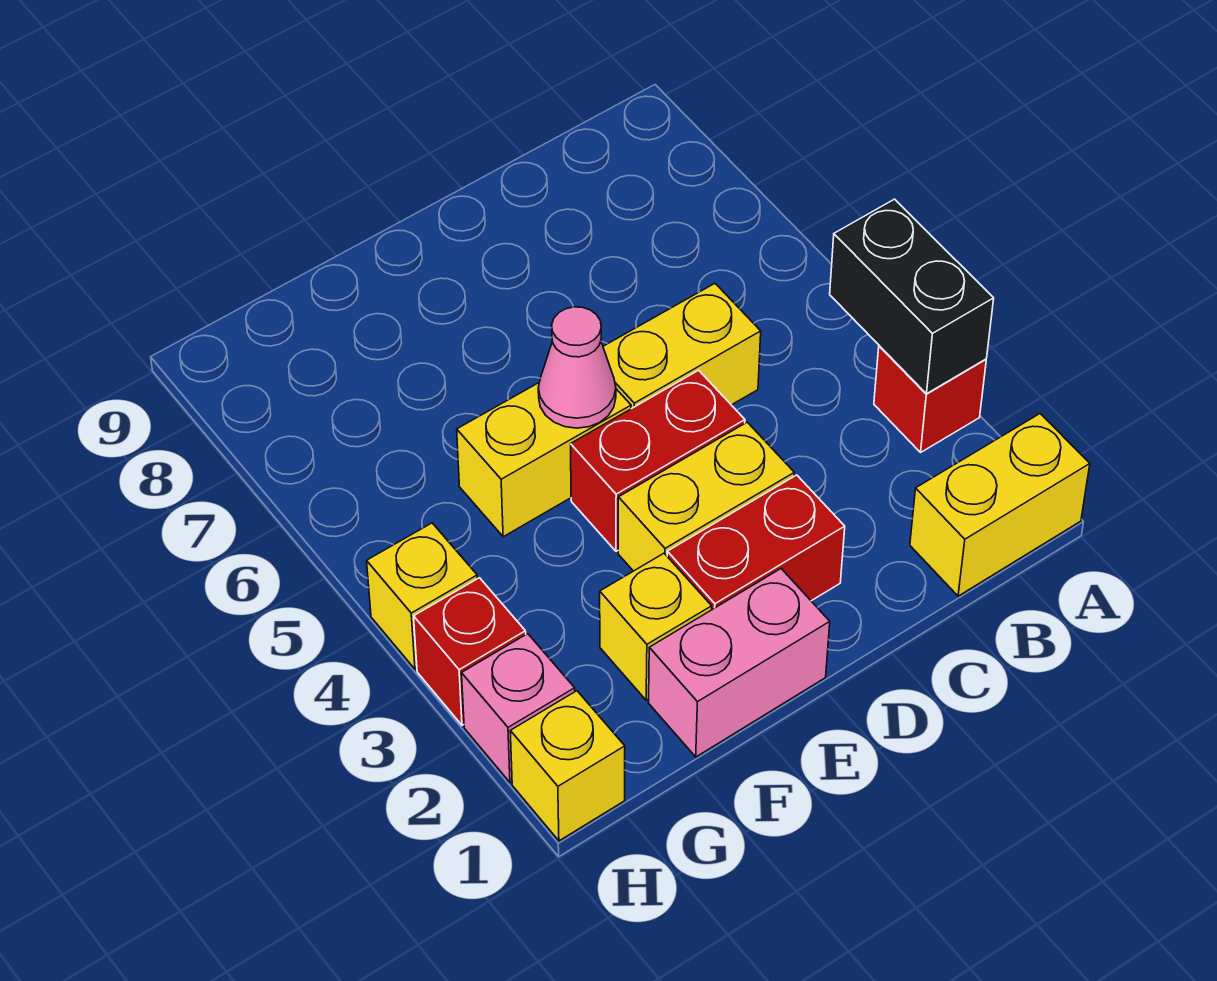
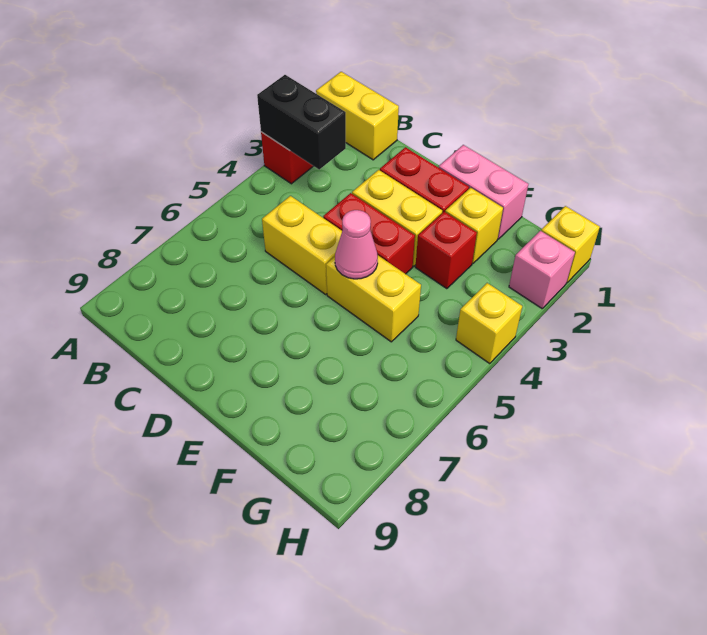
black 1x2 brick [830,199,994,394] -> black 1x2 brick turned to [257,75,346,170]
red 1x1 brick [414,578,526,725] -> red 1x1 brick moved to [415,212,477,289]

